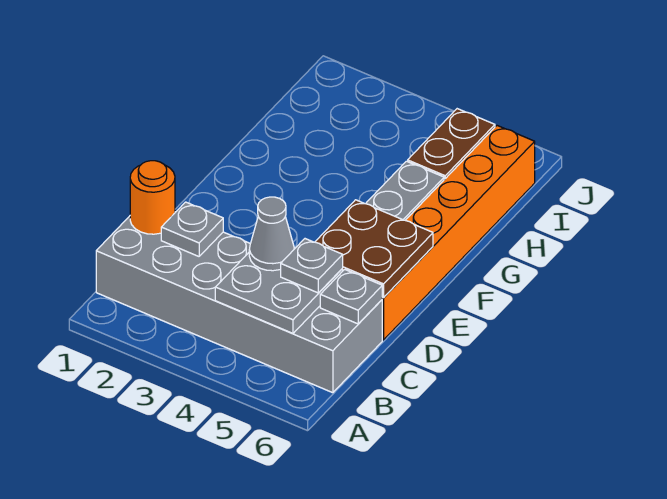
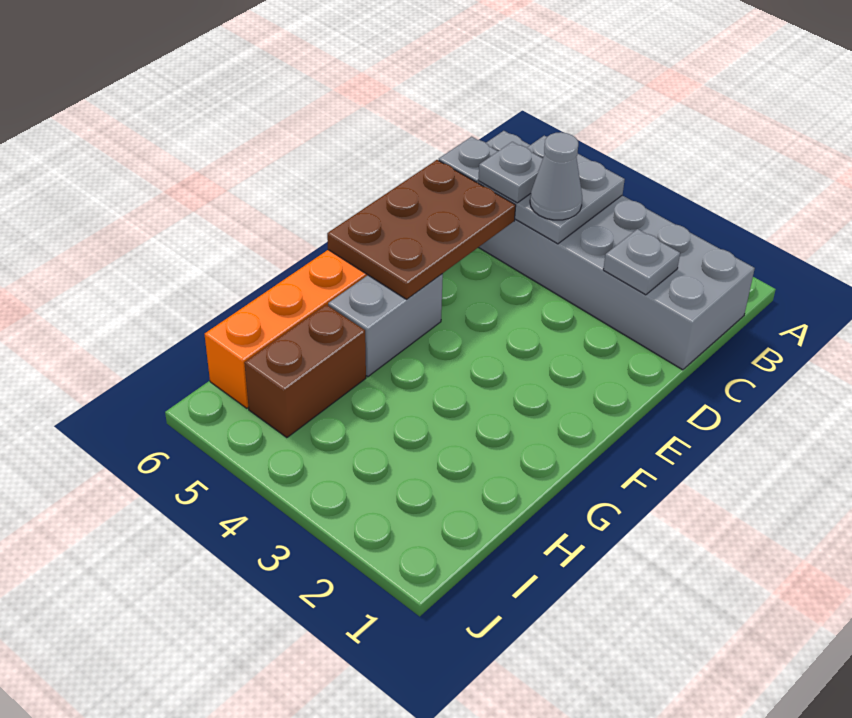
orange 1x1 round brick [130,161,175,234] -> none
brown 2x2 plate [315,200,433,298] -> brown 2x3 plate [327,160,516,299]

